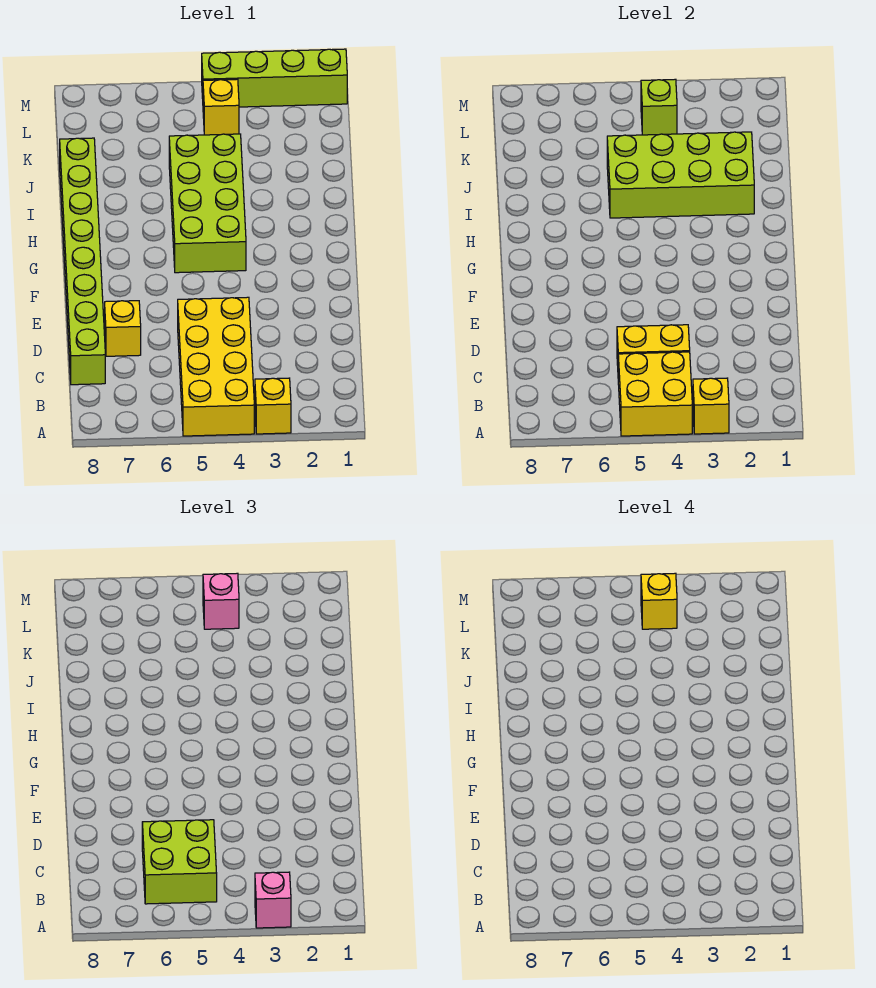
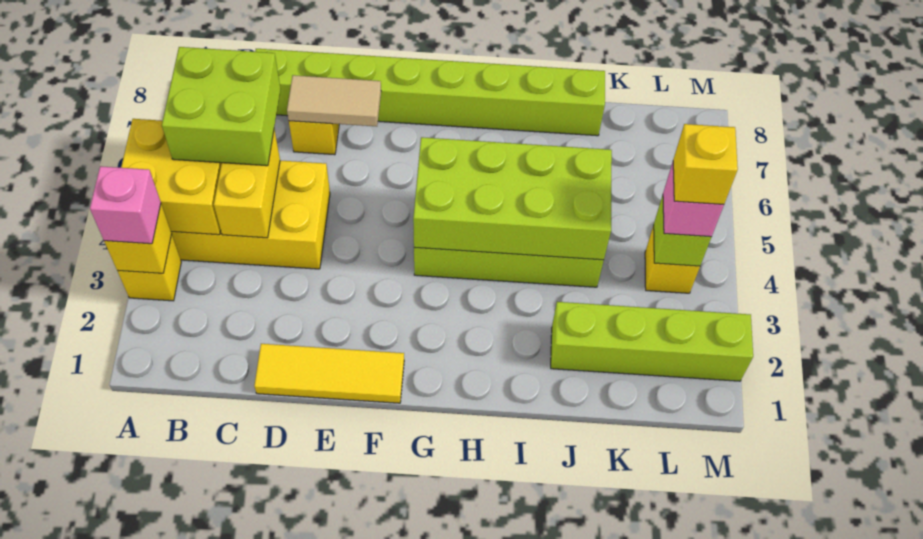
none -> yellow 1x3 tile [254,344,404,403]
none -> tan 1x2 tile [287,75,381,126]
lime 2x4 brick [607,132,754,218] -> lime 2x4 brick turned to [413,137,612,260]
lime 1x4 brick [202,49,347,107] -> lime 1x4 brick turned to [551,302,753,381]

